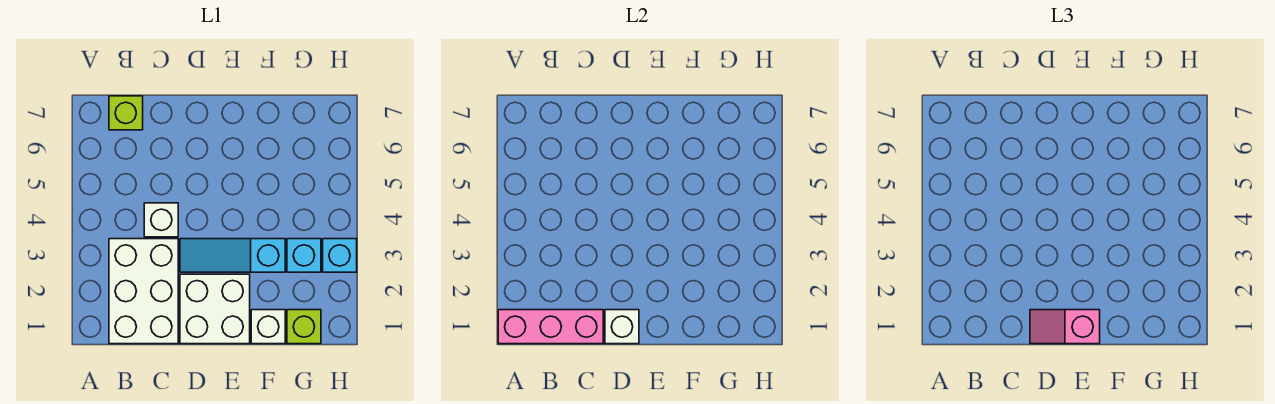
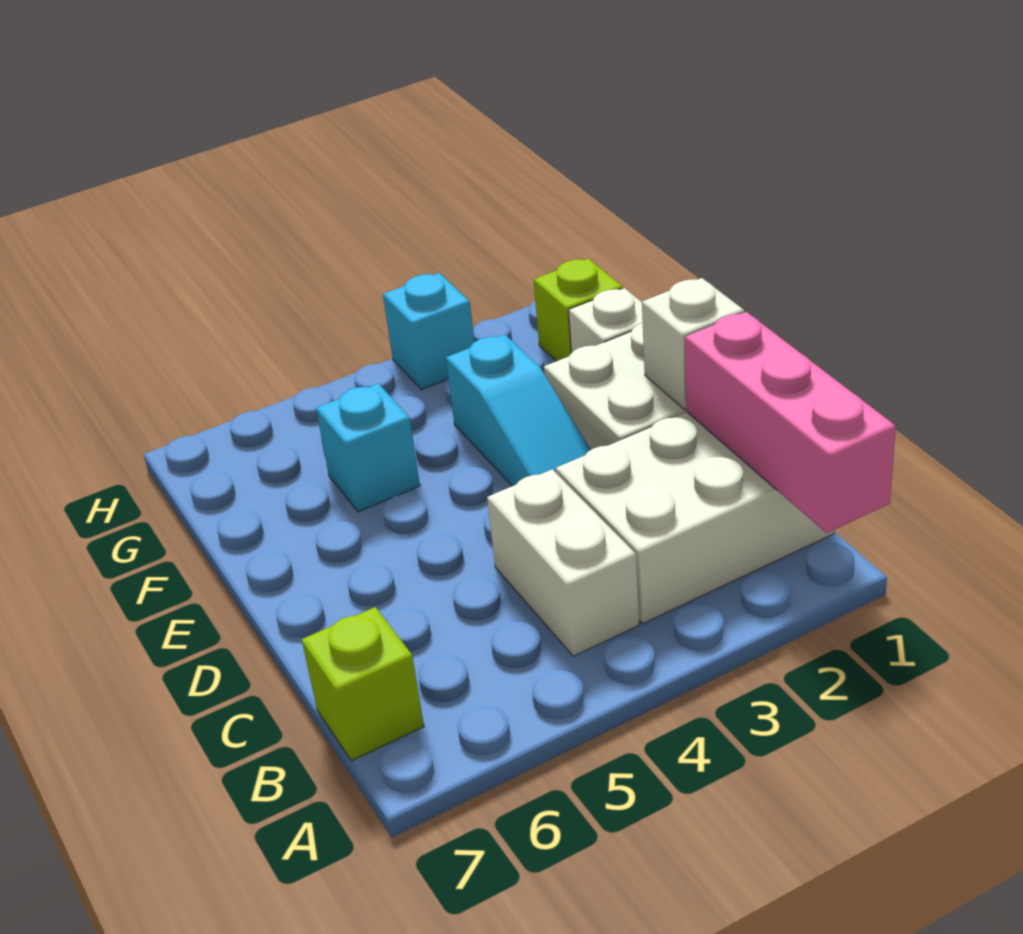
white 1x1 brick [144,203,178,237] -> white 1x2 brick [487,469,639,656]
pink 1x2 slope [1030,310,1100,344] -> none
cyan 1x1 brick [287,239,321,272] -> cyan 1x1 brick moved to [316,384,420,512]

